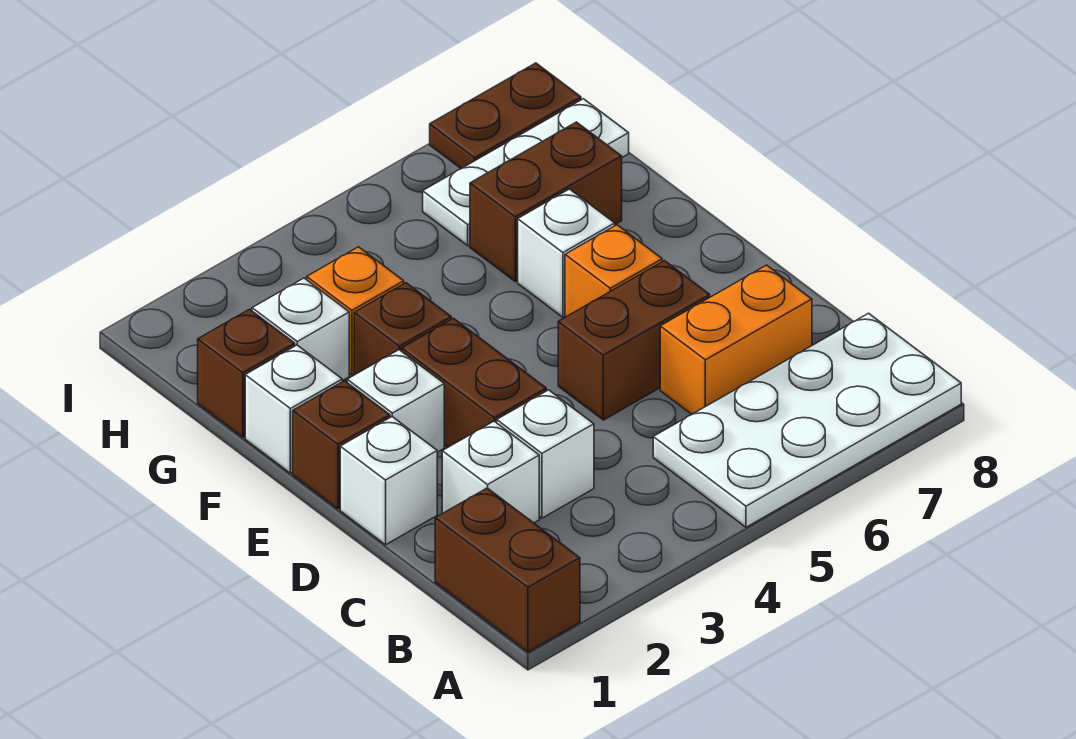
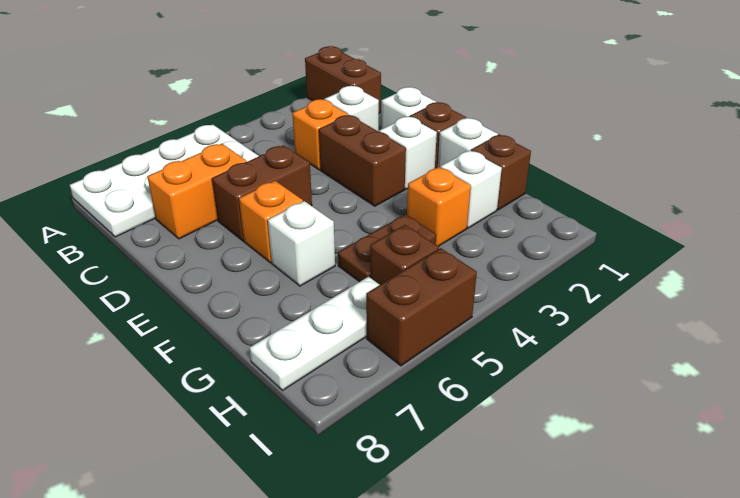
white 1x1 brick [497,390,594,518] -> orange 1x1 brick [292,99,348,170]
brown 1x1 brick [354,283,451,375] -> brown 1x1 brick moved to [370,225,439,285]
brown 1x2 brick [470,122,622,281] -> brown 1x2 brick moved to [366,248,477,366]
brown 1x2 plate [430,63,581,169] -> brown 1x2 plate moved to [338,214,436,282]

